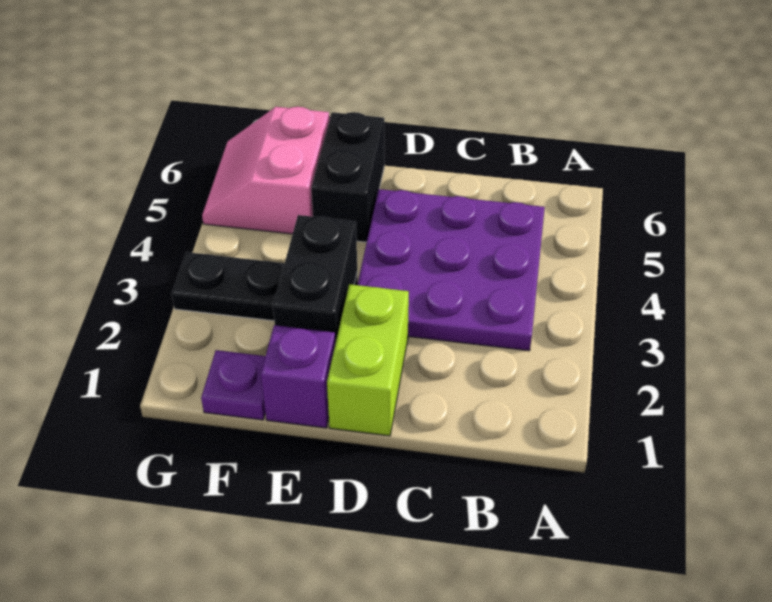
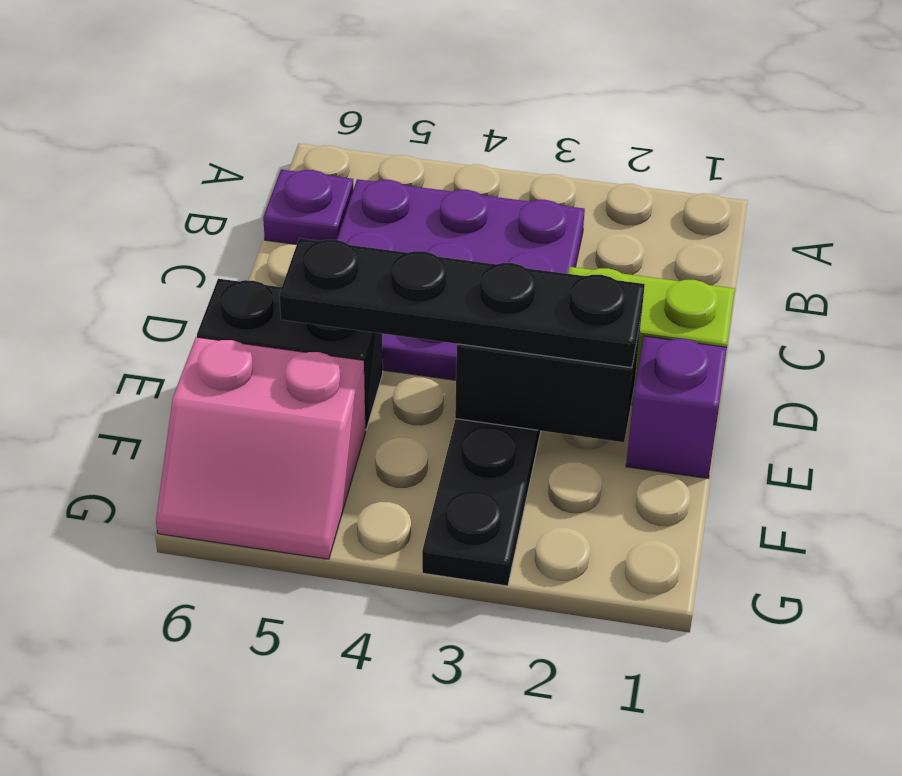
none -> black 1x4 plate [279,238,645,368]
purple 1x1 plate [201,350,265,420] -> purple 1x1 plate moved to [263,170,353,244]

